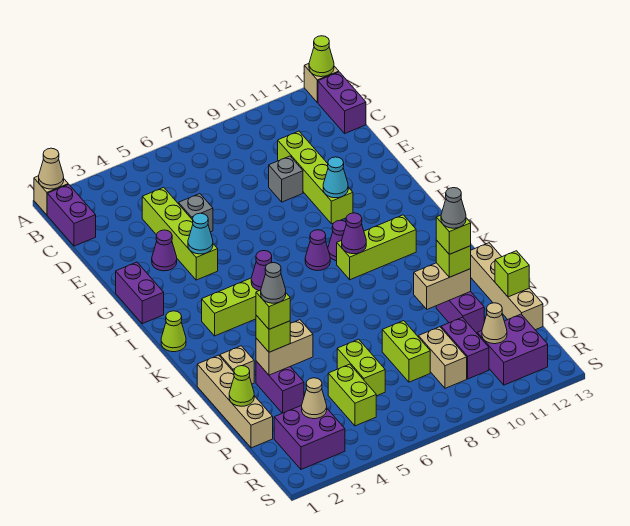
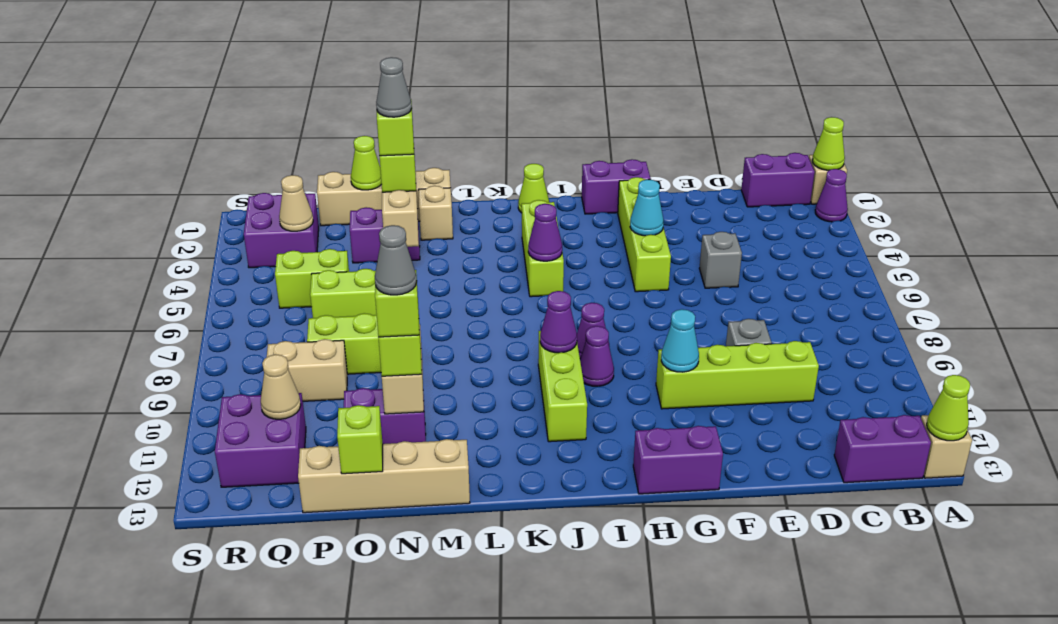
tan 1x1 cone [39,148,64,189] -> lime 1x1 cone [812,117,845,170]
lime 1x4 brick [142,187,218,280] -> lime 1x4 brick turned to [618,177,671,292]
purple 1x1 cone [152,230,177,271] -> purple 1x1 cone moved to [815,169,848,222]
purple 1x2 brick [441,317,489,379] -> purple 1x2 brick moved to [633,426,723,494]

